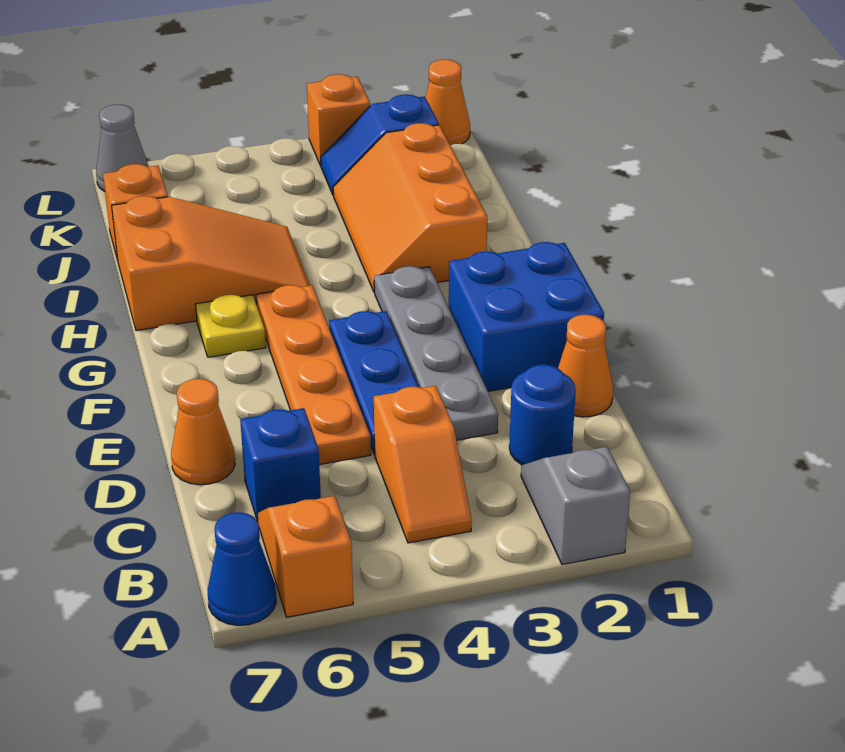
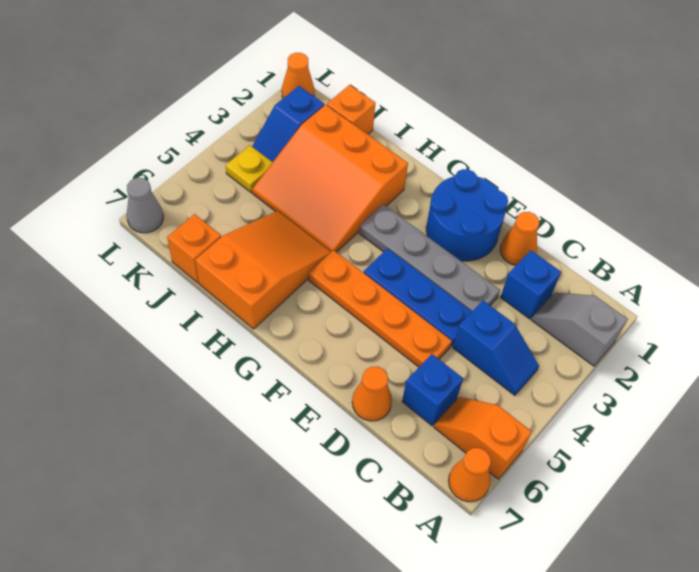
blue 1x1 cone [208,512,276,625] -> orange 1x1 cone [449,448,491,502]
orange 1x2 slope [374,386,472,543] -> blue 1x2 slope [453,301,539,395]
blue 1x1 round brick [509,364,576,465] -> blue 1x1 brick [501,250,561,319]
blue 2x2 brick [449,242,604,391] -> blue 2x2 round brick [426,169,508,261]
yellow 1x1 plate [196,295,266,357] -> yellow 1x1 plate moved to [226,145,272,193]
orange 2x3 slope [333,123,487,293] -> orange 3x3 slope [252,105,408,252]
orange 1x1 brick [307,74,370,166] -> orange 1x1 brick moved to [327,85,375,134]

